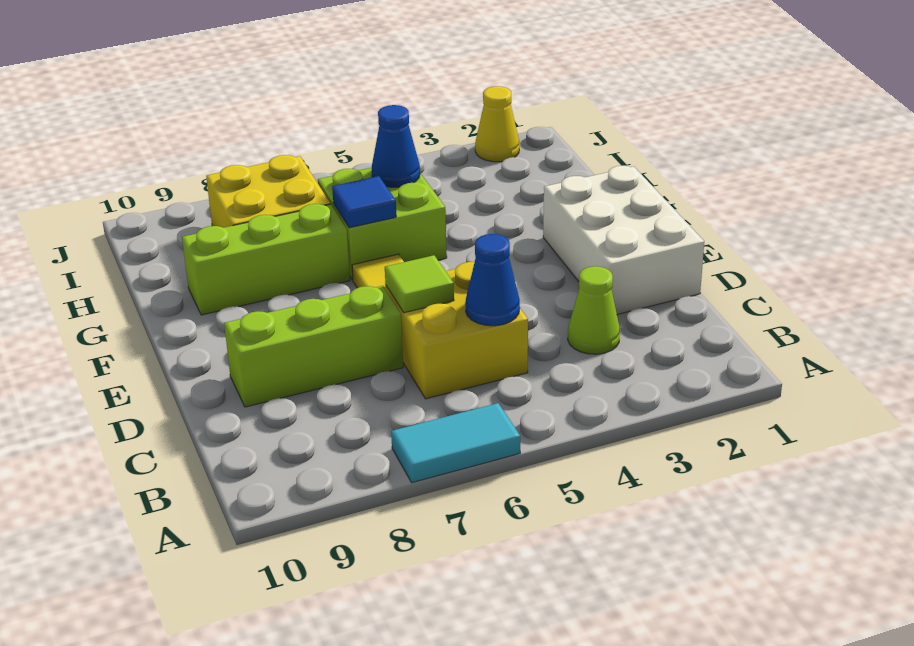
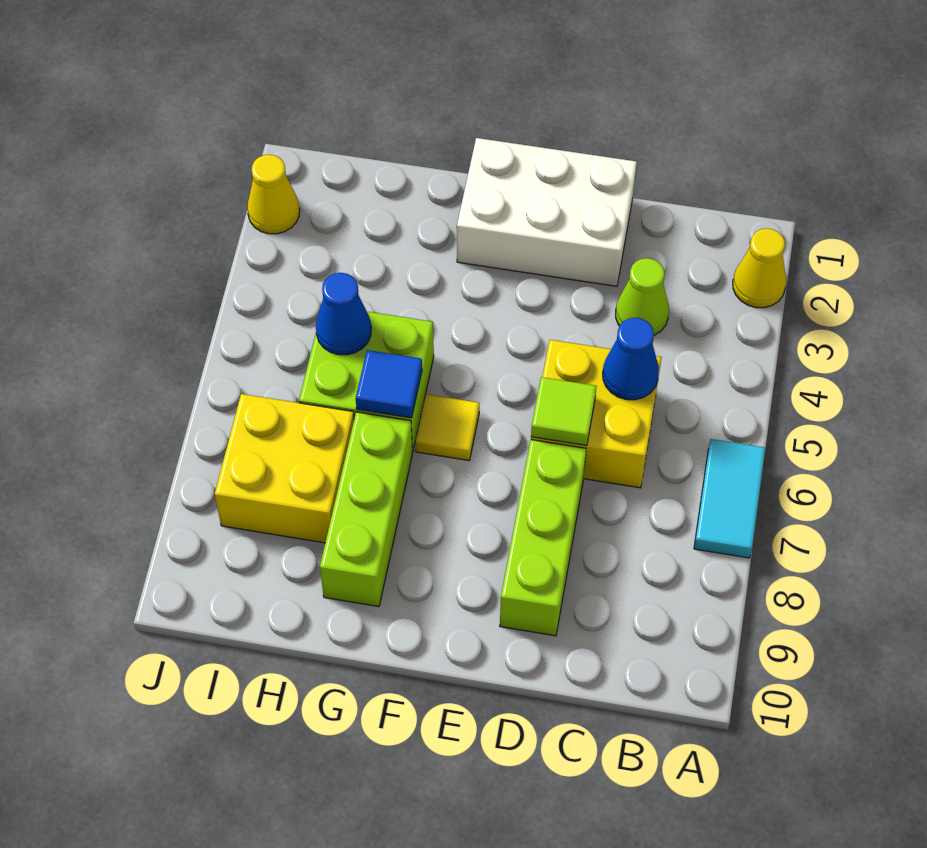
none -> yellow 1x1 cone [733,228,786,308]

